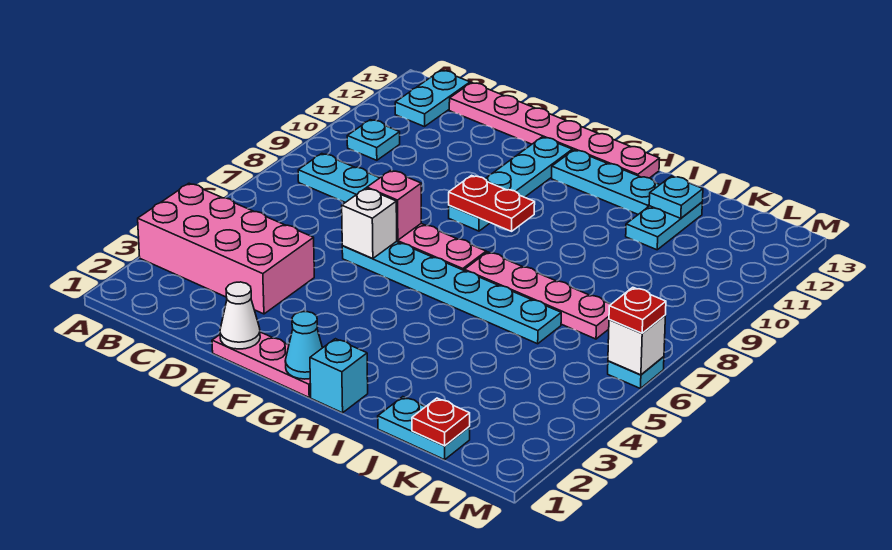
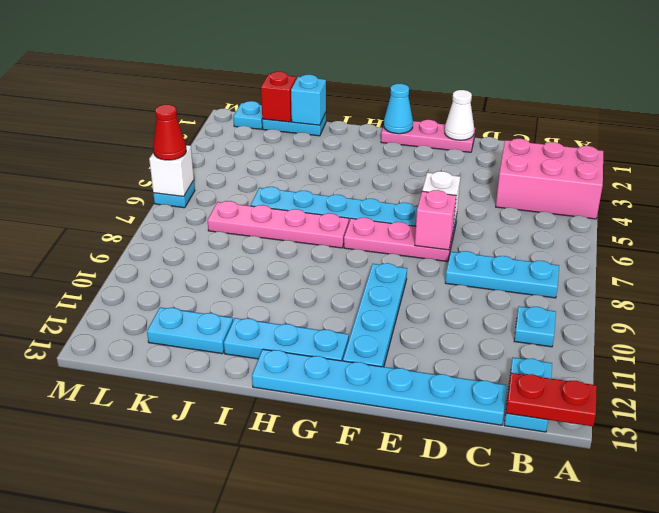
pink 2x4 brick [138,183,314,314] -> pink 2x3 brick [496,139,603,219]
pink 1x6 plate [449,83,659,178] -> cyan 1x6 plate [252,349,507,425]
red 1x2 plate [449,175,535,231] -> red 1x2 plate moved to [506,373,597,426]
cyan 1x1 brick [310,339,368,413] -> cyan 1x1 brick moved to [291,75,326,125]
cyan 1x2 plate [626,202,702,250] -> cyan 1x2 plate turned to [147,307,233,354]
cyan 1x1 plate [649,176,703,218] -> cyan 1x1 plate moved to [233,101,263,129]
red 1x1 plate [412,398,470,446] -> red 1x1 brick [261,72,296,122]
red 1x1 plate [609,287,666,333] -> red 1x1 cone [153,104,186,160]

